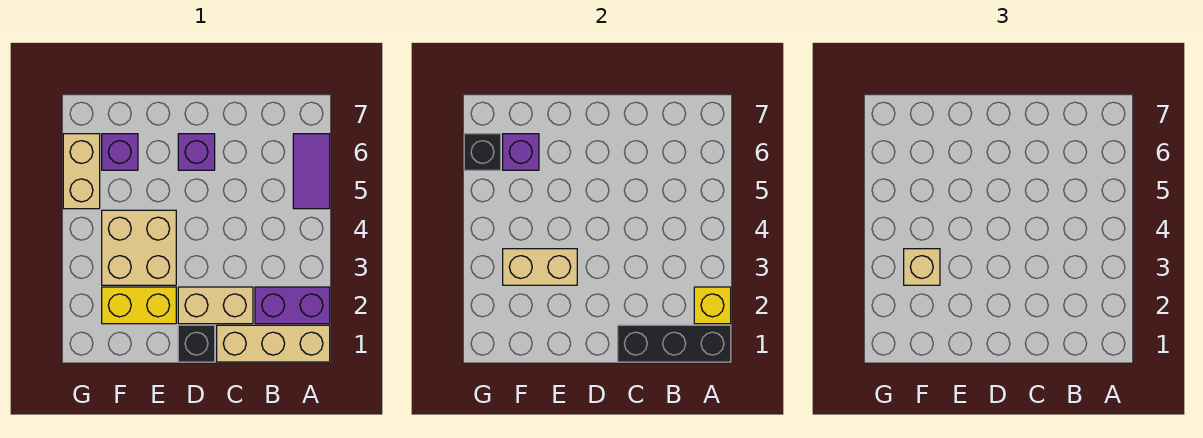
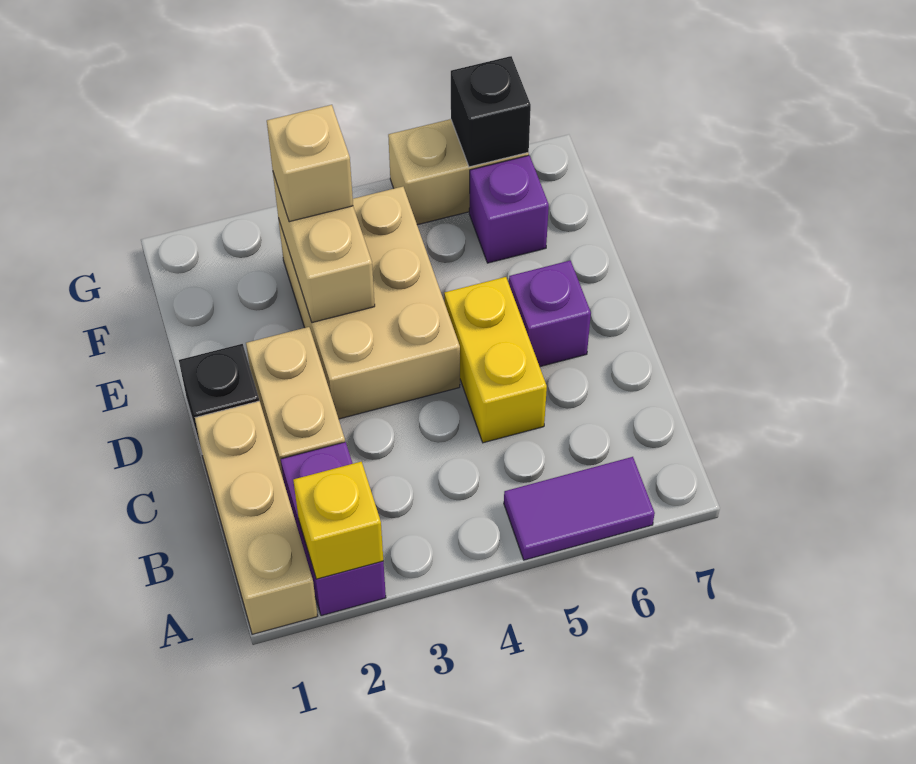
black 1x3 brick [618,325,731,362] -> none
yellow 1x2 brick [102,287,176,324] -> yellow 1x2 brick moved to [444,277,547,443]
tan 2x2 brick [102,210,176,285] -> tan 2x3 brick [278,187,460,419]
purple 1x1 brick [503,134,539,170] -> none

